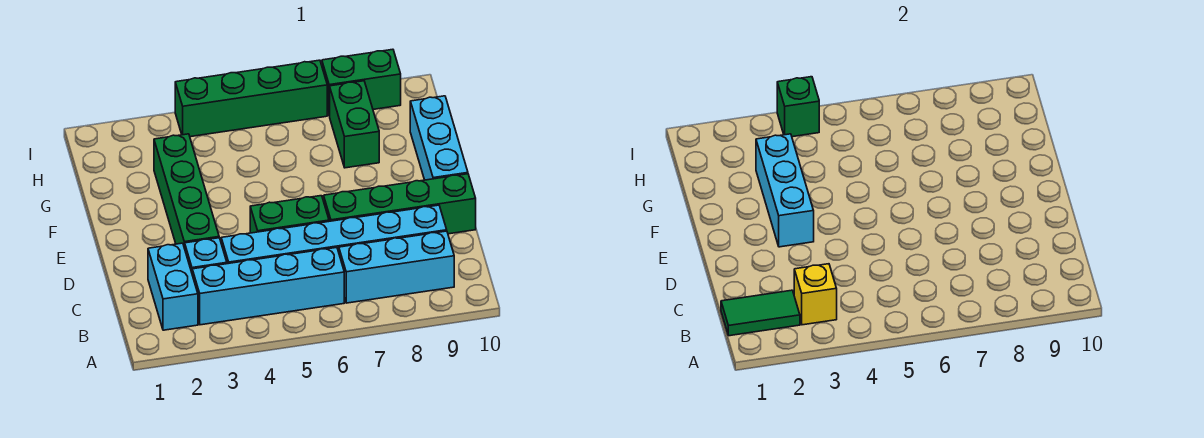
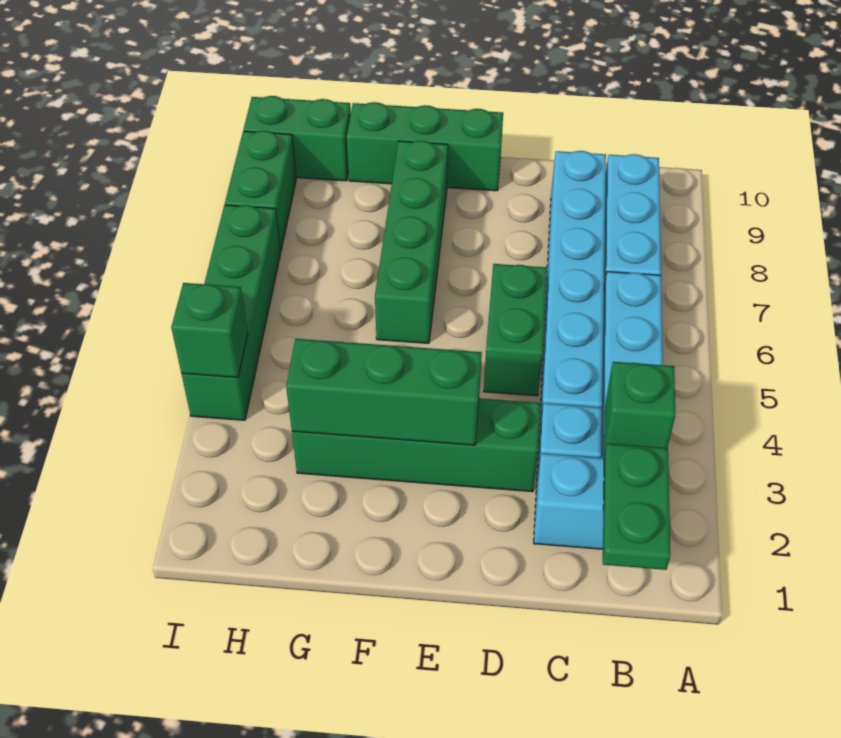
green 1x2 tile [721,290,800,336] -> green 1x2 plate [603,444,670,570]
yellow 1x1 brick [794,264,837,325] -> green 1x1 brick [604,362,675,455]
green 1x4 brick [324,174,476,234] -> green 1x4 brick moved to [375,141,448,343]
cyan 1x3 brick [756,134,814,247] -> green 1x3 brick [286,339,482,445]
cyan 1x3 brick [410,96,468,180] -> green 1x3 brick [347,102,503,191]
green 1x2 brick [330,81,379,168] -> green 1x2 brick moved to [244,96,351,181]

